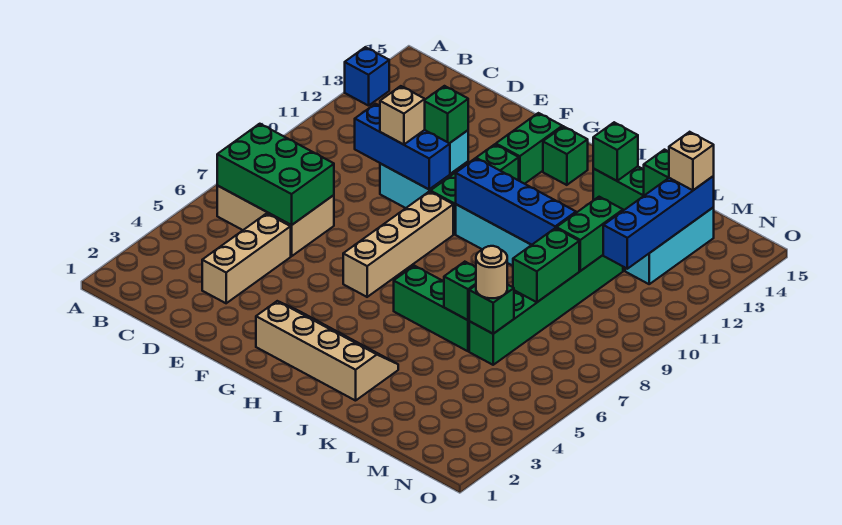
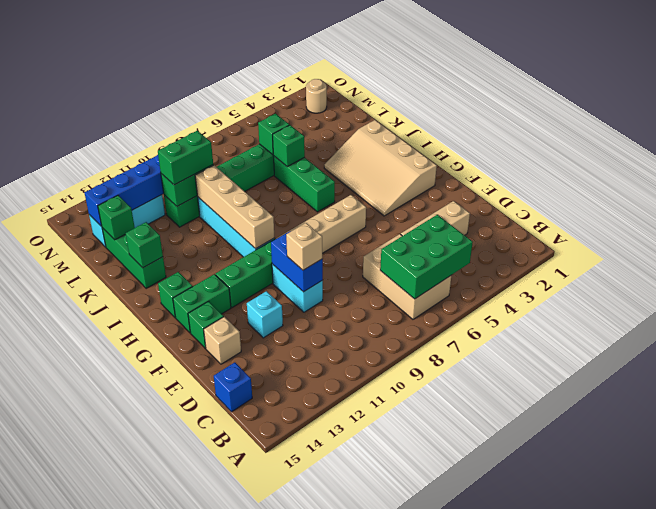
blue 1x1 brick [345,47,389,106] -> blue 1x1 brick moved to [214,362,252,412]
green 2x3 brick [217,124,334,225] -> green 2x3 brick turned to [380,215,473,299]
blue 1x3 brick [355,104,450,189] -> blue 1x2 brick [271,231,323,292]
green 1x1 brick [425,86,468,143] -> green 1x1 brick moved to [188,301,224,348]
tan 2x4 slope [256,301,398,401] -> tan 3x4 slope [324,120,437,216]
blue 1x4 brick [456,158,576,245] -> tan 1x4 brick [195,165,275,249]
tan 1x1 round brick [476,246,507,298] -> tan 1x1 round brick moved to [306,79,327,113]
green 1x2 brick [513,228,579,302] -> green 1x2 brick moved to [158,131,213,185]
tan 1x1 brick [669,132,714,190] -> tan 1x1 brick moved to [204,317,241,364]

